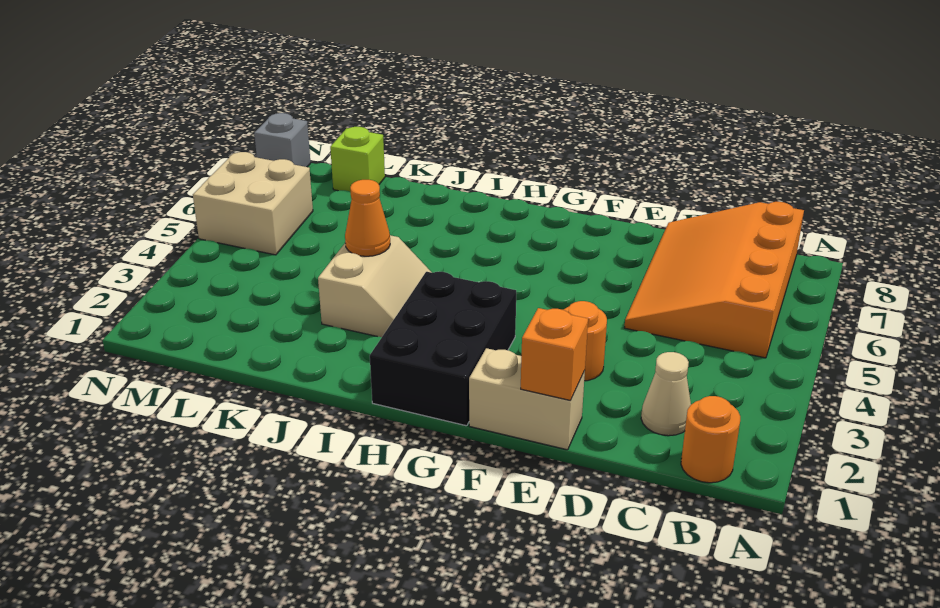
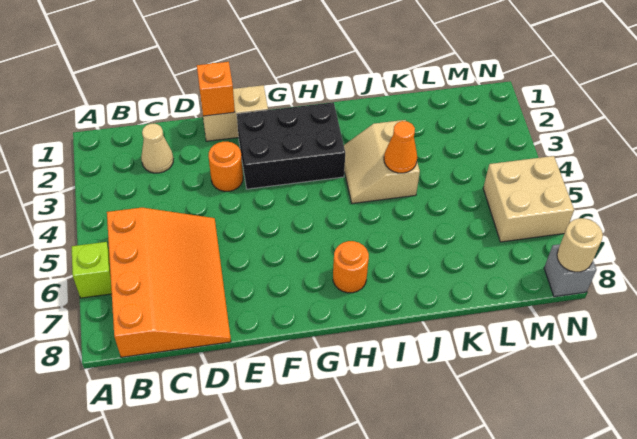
orange 1x1 round brick [681,396,740,483] -> orange 1x1 round brick moved to [333,241,369,293]
black 2x3 brick [370,272,516,426] -> black 2x3 brick turned to [237,102,345,189]
lime 1x1 brick [330,127,385,192] -> lime 1x1 brick moved to [72,242,112,298]
none -> tan 1x1 round brick [557,218,603,272]

